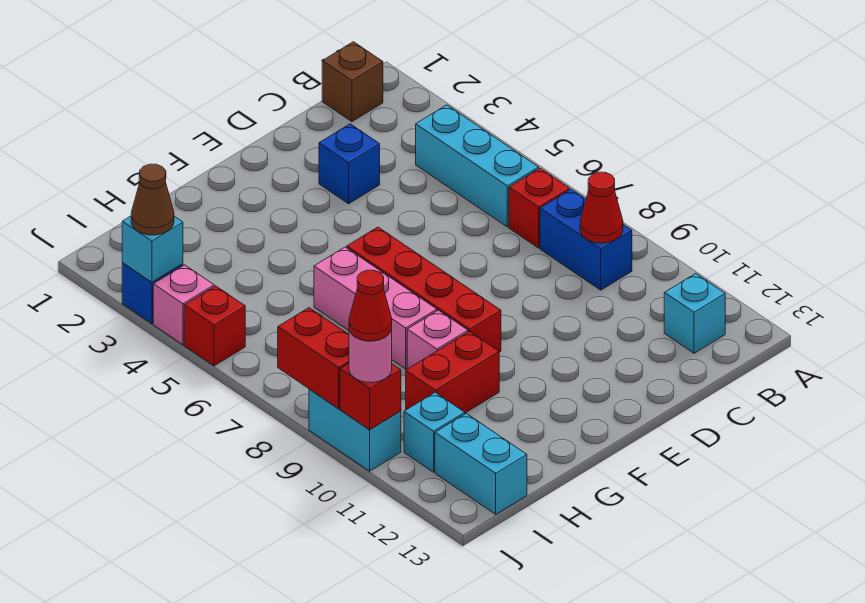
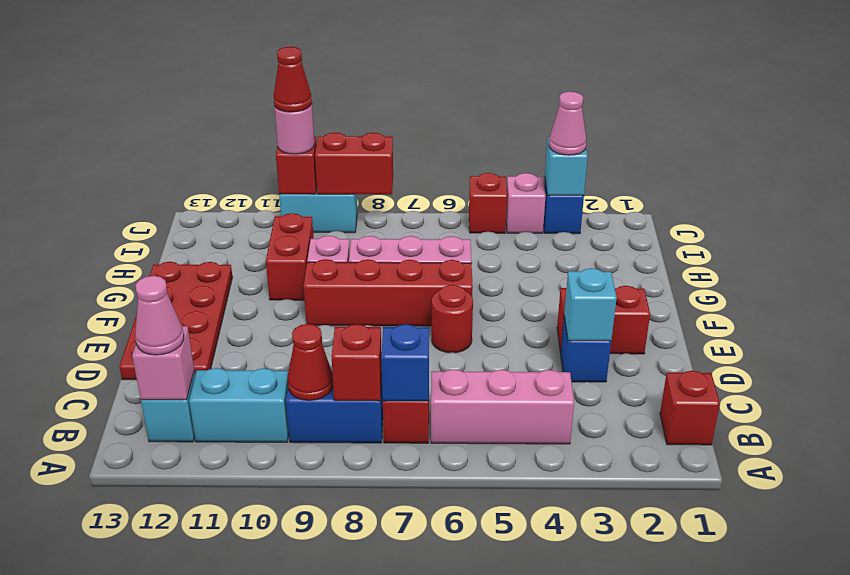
brown 1x1 brick [322,42,383,122] -> red 1x1 brick [660,371,720,445]
cyan 1x3 brick [416,105,539,227] -> pink 1x3 brick [431,369,574,444]
none -> blue 1x1 brick [381,324,429,401]
none -> red 1x1 brick [332,324,382,401]
none -> pink 1x1 brick [132,326,194,400]
none -> pink 1x1 cone [135,276,184,355]
none -> red 2x4 plate [119,262,232,380]
none -> red 1x2 brick [557,286,650,354]
none -> red 1x1 round brick [432,285,473,353]
cyan 1x1 brick [404,393,465,472] -> cyan 1x1 brick moved to [564,268,617,341]
cyan 1x2 brick [435,414,527,514] -> cyan 1x2 brick moved to [189,368,289,442]
brown 1x1 cone [131,164,174,235] -> pink 1x1 cone [549,92,586,155]

